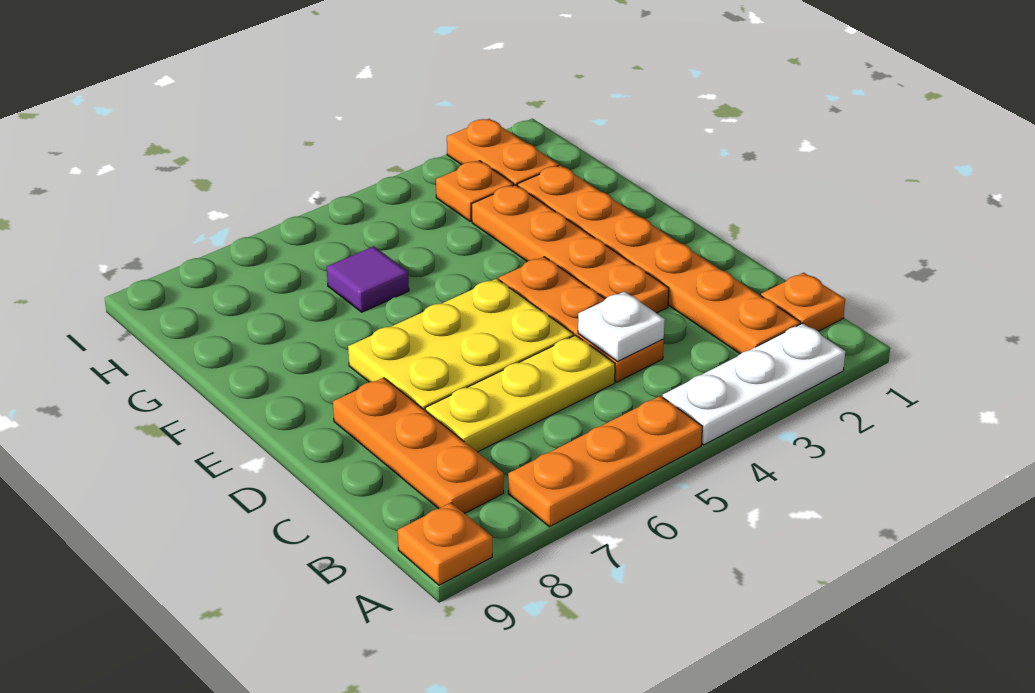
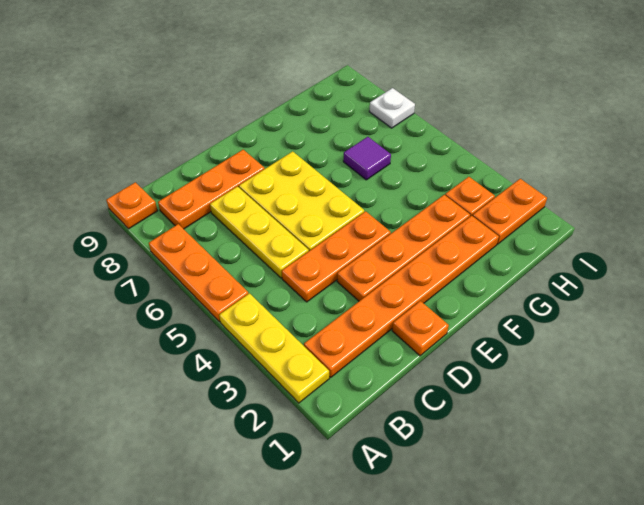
white 1x3 plate [662,323,845,445] -> yellow 1x3 plate [219,293,329,403]
orange 1x1 plate [761,273,845,331] -> orange 1x1 plate moved to [392,301,449,356]
white 1x1 plate [578,291,665,361] -> white 1x1 plate moved to [369,88,415,128]

